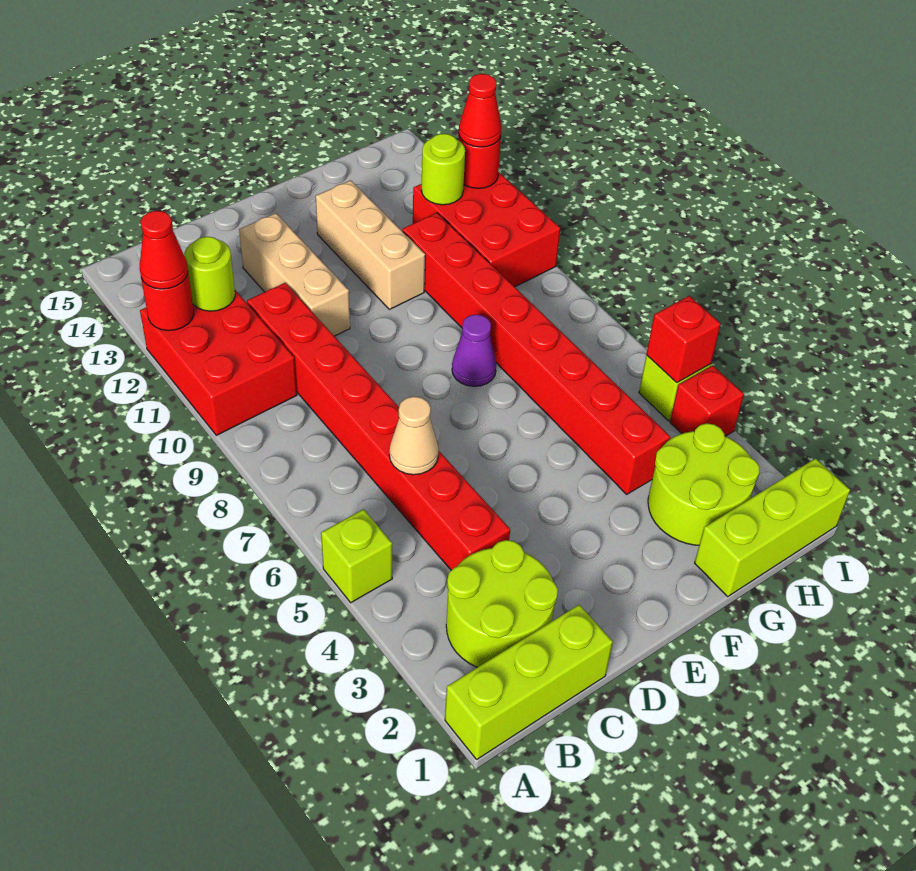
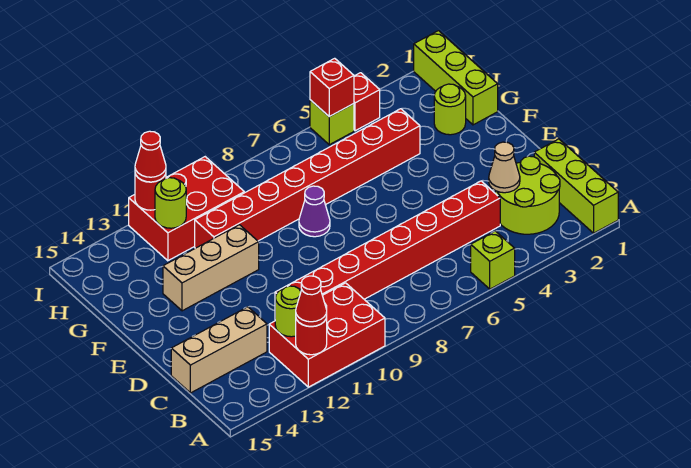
tan 1x1 cone [389,396,439,475] -> tan 1x1 cone moved to [489,142,520,193]
tan 1x3 brick [239,213,350,336] -> tan 1x3 brick moved to [171,307,267,393]
lime 2x2 round brick [648,423,760,545] -> lime 1x1 round brick [434,84,466,135]

